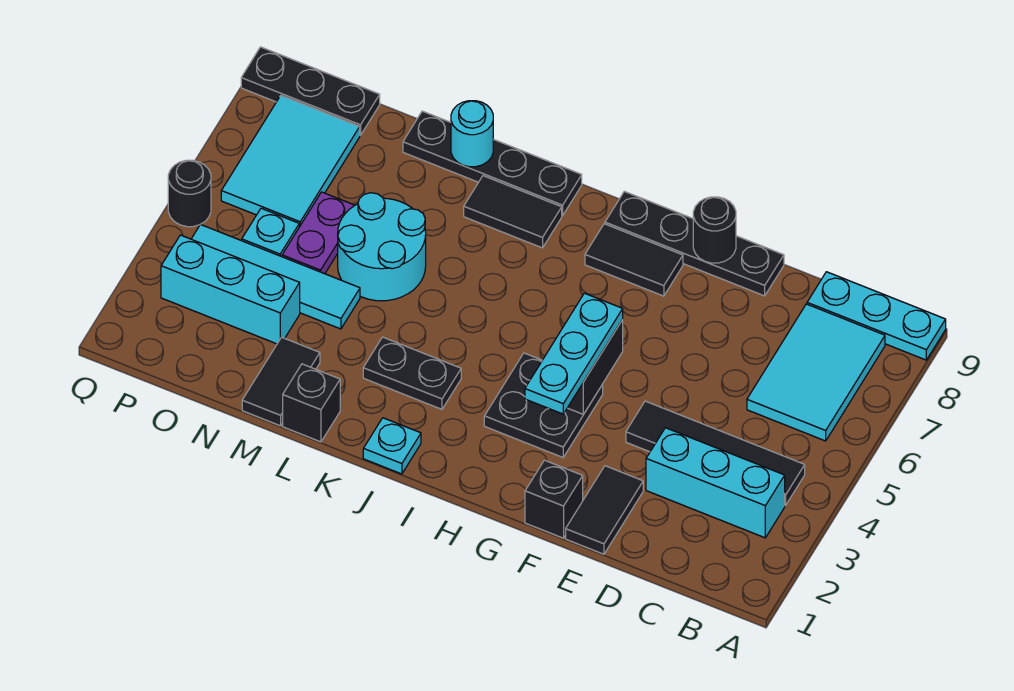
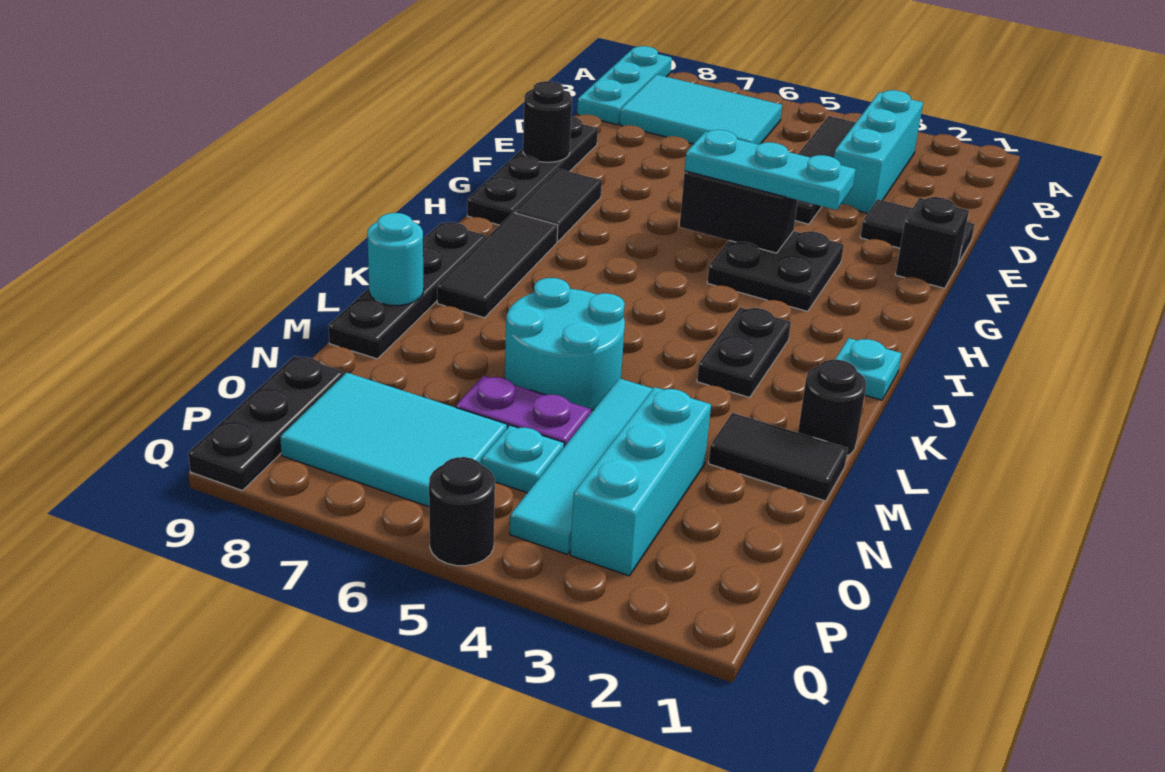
black 1x2 tile [464,176,562,248] -> black 1x3 tile [437,213,558,318]
black 1x1 brick [283,364,340,442] -> black 1x1 round brick [798,360,866,456]

